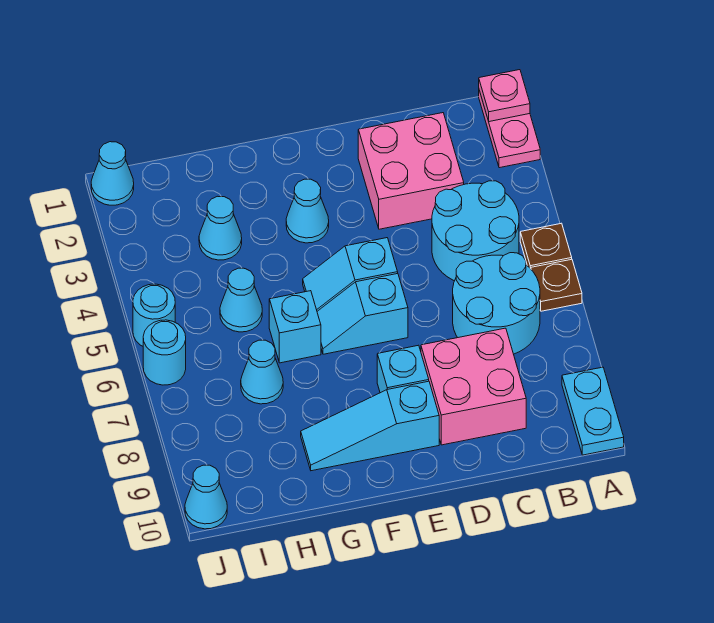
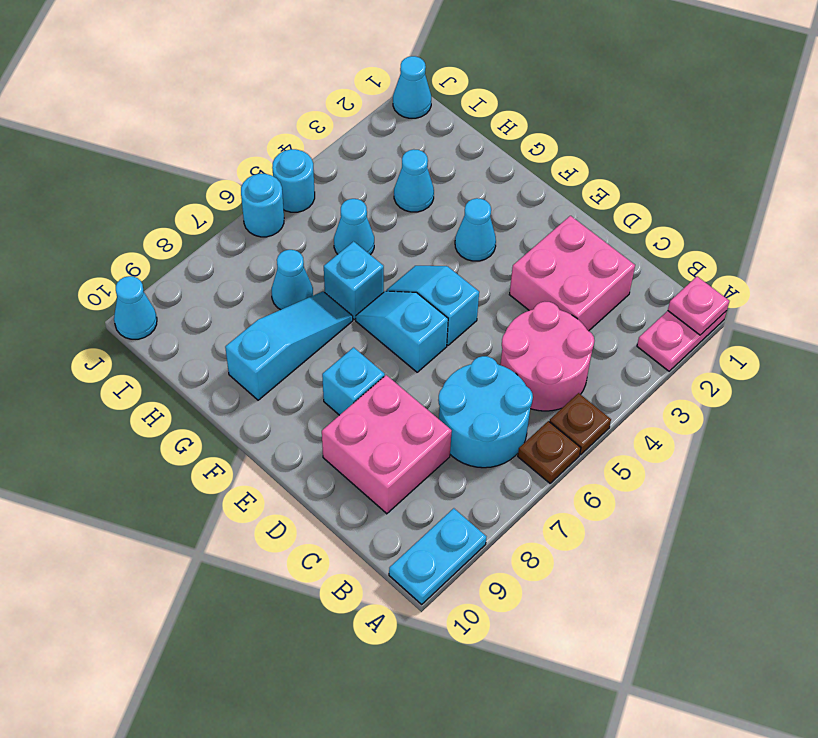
cyan 2x2 round brick [432,181,519,281] -> pink 2x2 round brick [501,302,595,411]
cyan 1x3 slope [301,381,439,471] -> cyan 1x3 slope turned to [225,292,353,400]

